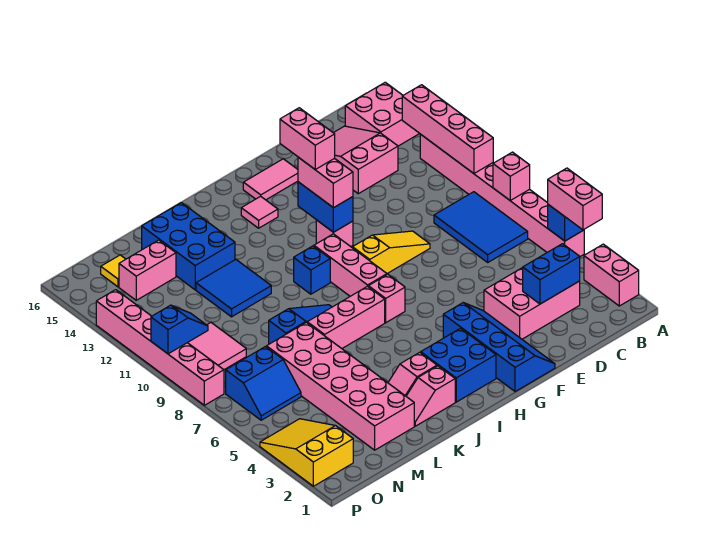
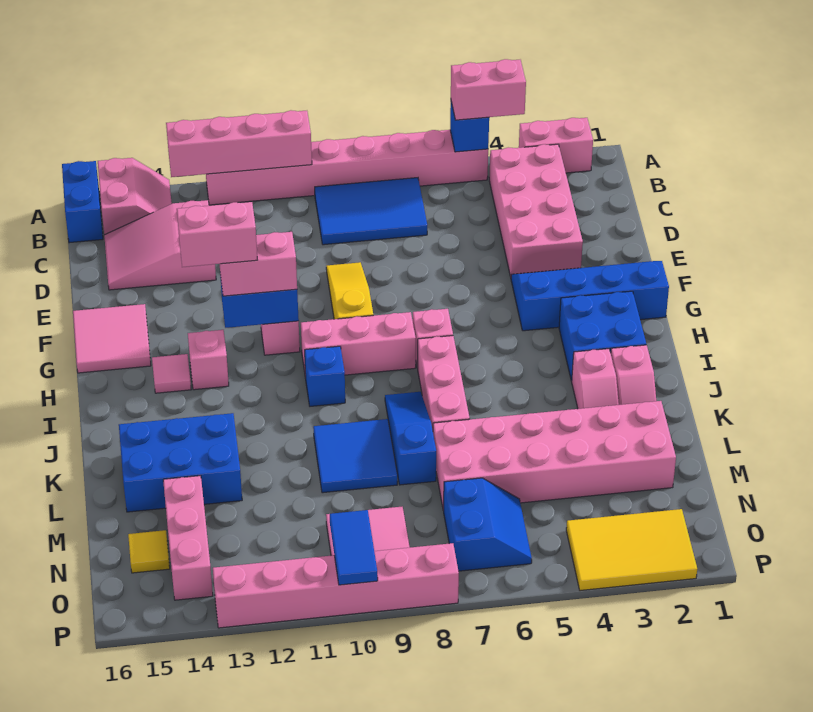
pink 1x1 brick [493,152,530,200] -> pink 1x1 brick moved to [188,330,229,390]
pink 2x2 brick [345,82,420,146] -> pink 2x2 slope [98,158,172,235]
pink 2x3 brick [484,268,580,339] -> pink 2x4 brick [489,144,583,277]
blue 1x2 brick [523,244,580,304] -> blue 1x2 brick moved to [62,161,103,243]
pink 1x2 tile [243,159,298,200] -> pink 2x2 tile [73,304,151,373]
blue 2x2 tile [196,259,271,317] -> blue 2x2 tile moved to [313,419,397,493]
pink 1x2 brick [119,240,176,300] -> pink 1x3 brick [163,476,213,600]
yellow 2x3 slope [260,419,353,486] -> yellow 2x3 tile [566,509,697,591]
blue 1x2 slope [151,305,208,354] -> blue 1x2 tile [330,510,378,585]

